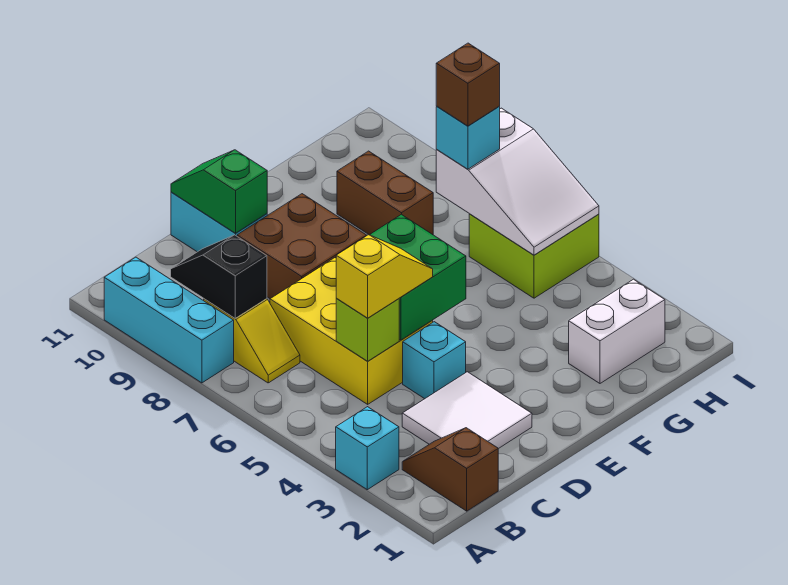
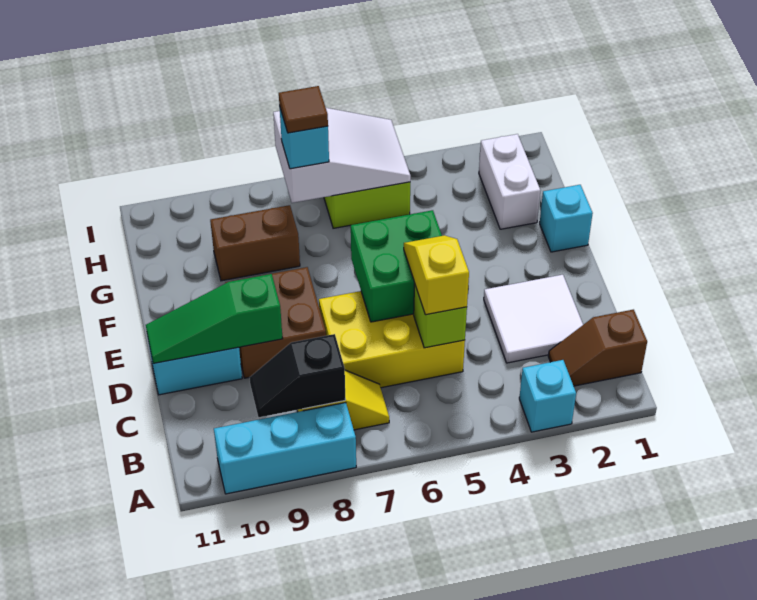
cyan 1x1 brick [403,322,466,399] -> cyan 1x1 brick moved to [540,185,593,252]
green 1x2 slope [171,150,267,233] -> green 1x3 slope [146,274,283,363]
brown 1x1 brick [436,43,500,126] -> brown 1x1 tile [279,86,328,133]

